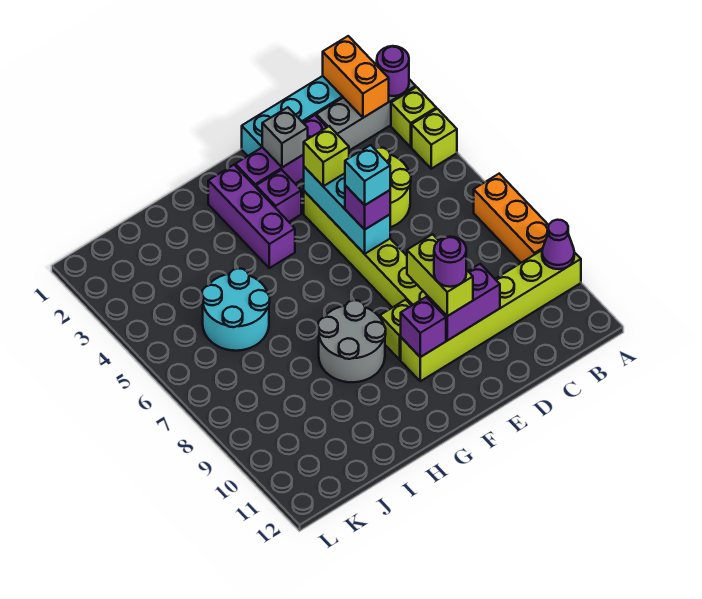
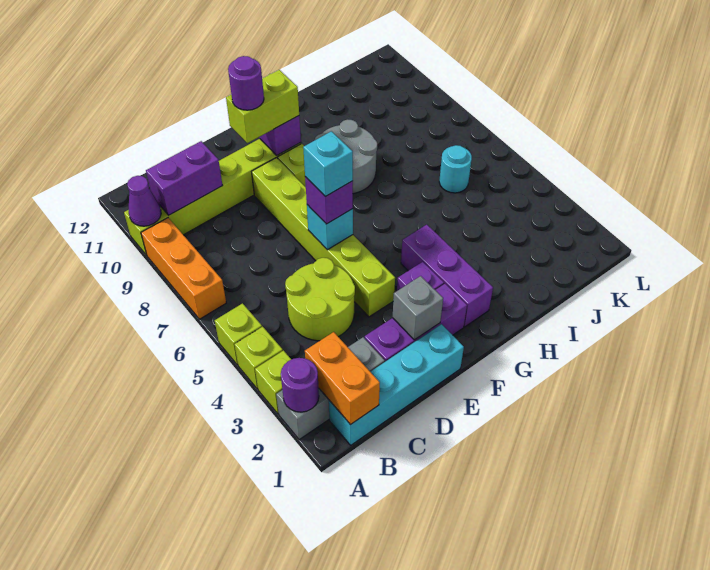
purple 1x2 brick [428,264,500,341] -> purple 1x2 brick moved to [146,141,223,215]
cyan 1x3 brick [304,167,390,254] -> cyan 1x1 brick [307,205,353,250]
lime 1x1 brick [303,126,349,186] -> lime 1x1 brick moved to [215,303,262,365]
lime 1x2 brick [407,234,473,316] -> lime 1x2 brick turned to [226,70,299,143]
cyan 2x2 round brick [202,268,270,351] -> cyan 1x1 round brick [439,145,472,193]

